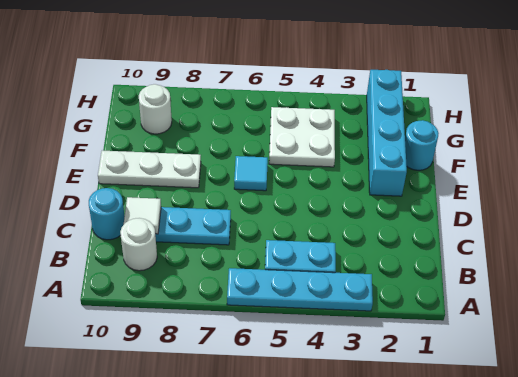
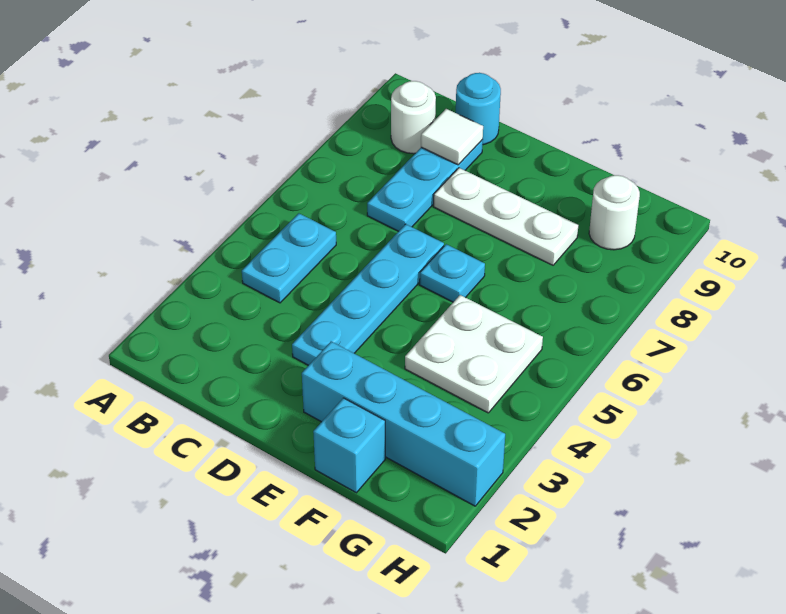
cyan 1x4 plate [227,268,373,311] -> cyan 1x4 plate moved to [292,224,444,365]
cyan 1x1 tile [234,156,268,191] -> cyan 1x1 plate [420,244,485,302]
white 1x3 plate [98,151,201,188] -> white 1x3 plate turned to [434,168,578,265]
cyan 1x1 round brick [405,120,439,170] -> cyan 1x1 brick [313,398,385,493]

